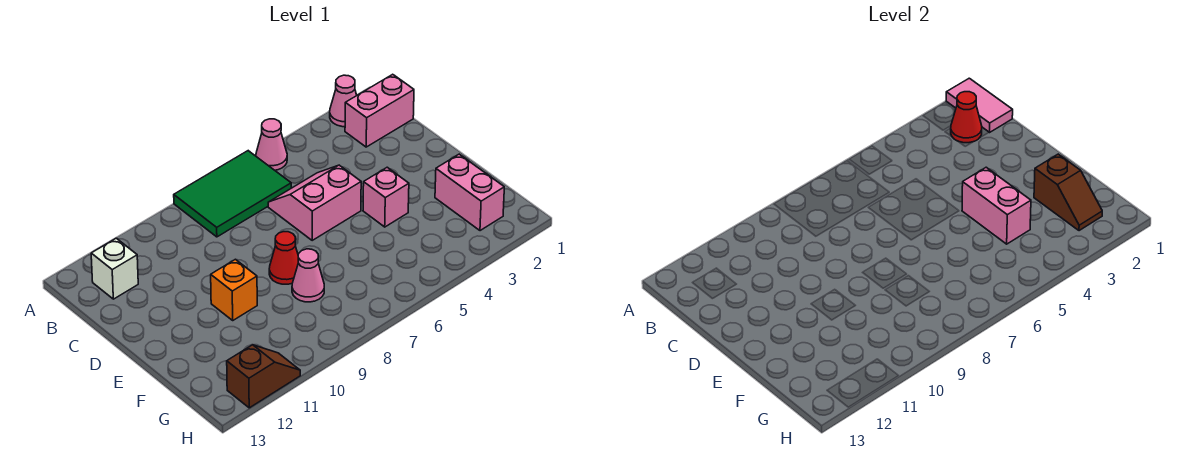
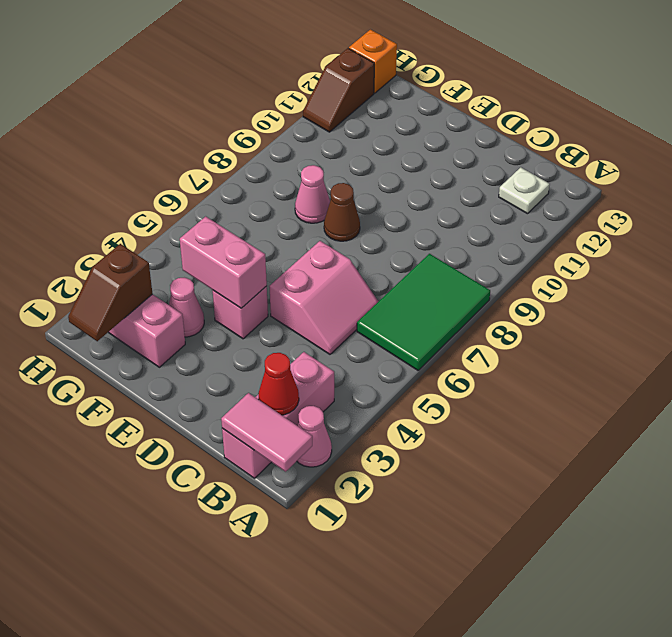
pink 1x1 cone [256,119,287,170] -> pink 1x1 cone moved to [169,278,204,337]
pink 1x2 brick [345,74,414,147] -> pink 1x3 brick [222,352,334,478]
white 1x1 brick [91,238,138,299] -> white 1x1 plate [499,167,550,214]
red 1x1 cone [269,232,298,284] -> brown 1x1 cone [324,183,360,241]
orange 1x1 brick [211,259,257,320] -> orange 1x1 brick moved to [349,30,397,93]
brown 1x2 slope [1034,154,1102,231] -> brown 1x2 slope turned to [68,244,152,341]

